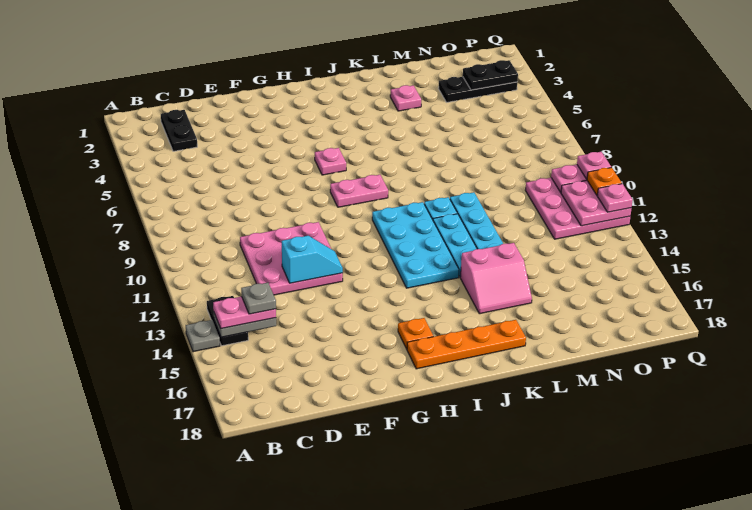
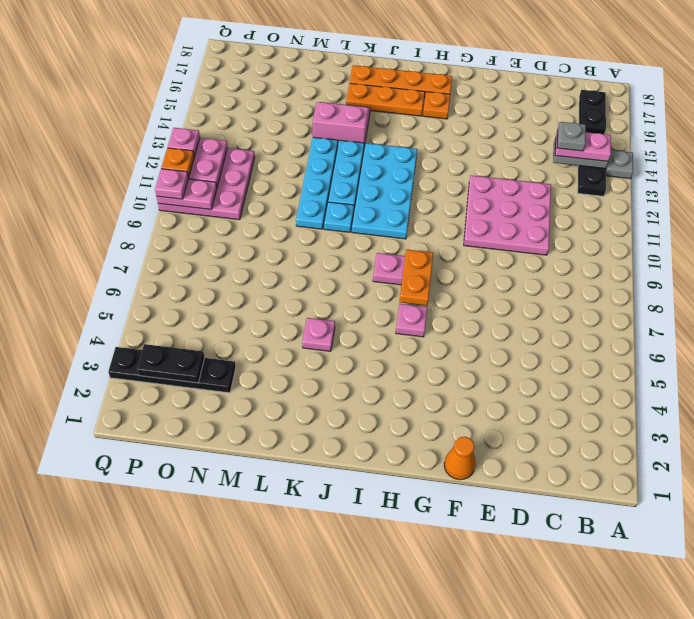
black 1x2 plate [161,110,197,151] -> black 1x2 plate moved to [579,90,606,134]
cyan 1x2 slope [282,236,343,283] -> none
none -> orange 1x1 cone [444,437,476,480]
none -> orange 1x2 plate [400,249,433,306]
none -> orange 1x3 plate [346,83,425,116]
pink 1x1 plate [390,85,421,111] -> pink 1x1 plate moved to [302,318,335,351]
black 1x3 plate [438,77,517,102] -> black 1x4 plate [108,347,236,393]

